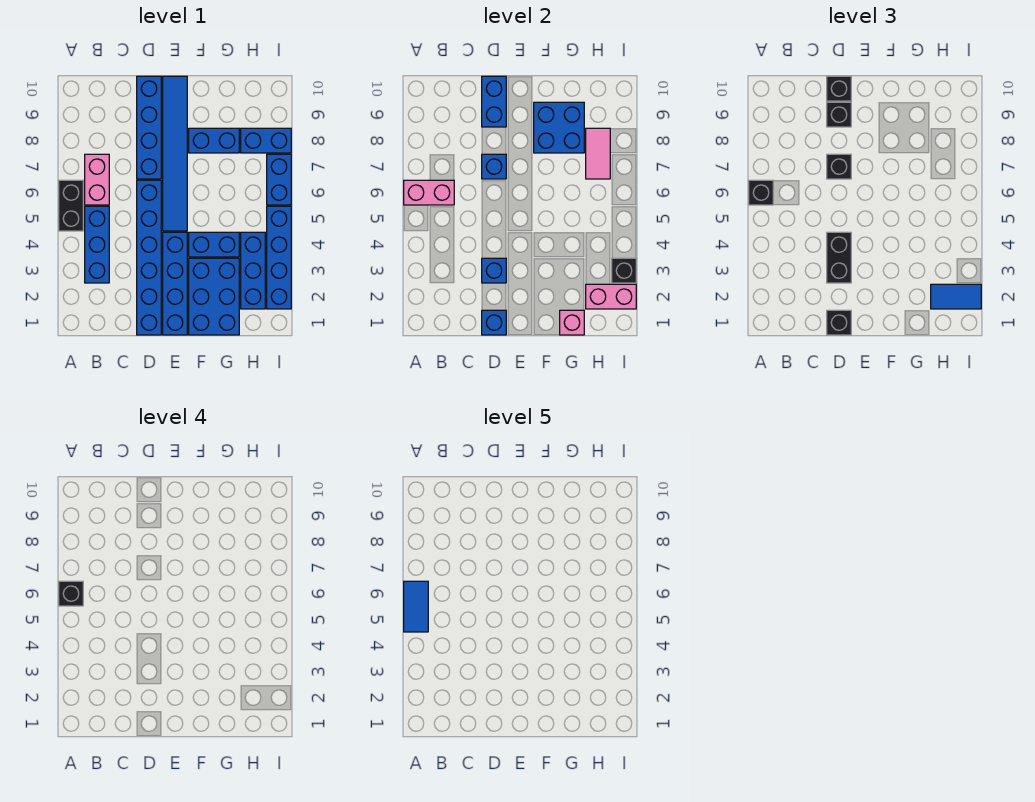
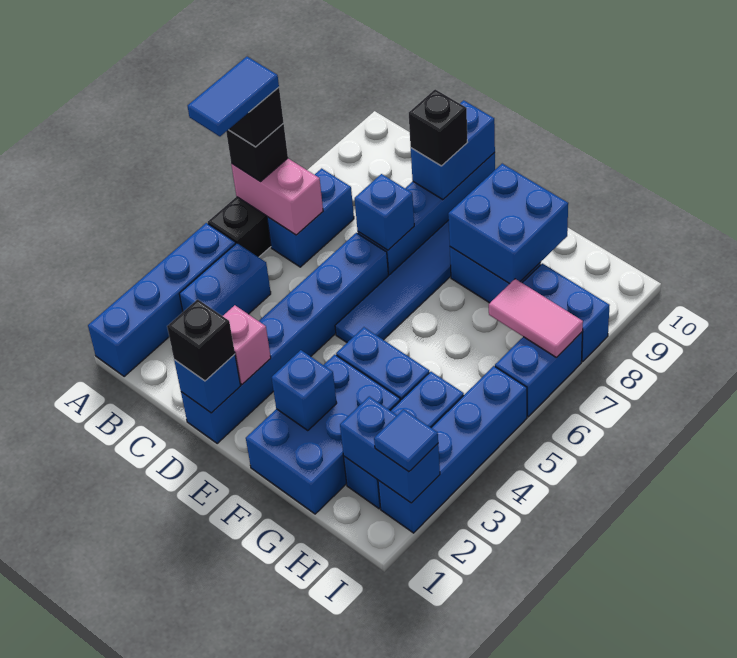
blue 1x3 brick [85,206,109,283] -> blue 1x2 brick [179,243,271,316]
pink 1x2 brick [85,154,109,205] -> blue 1x2 brick [267,168,354,267]
blue 1x1 brick [482,258,506,283] -> blue 1x1 brick moved to [271,350,337,431]
black 1x2 brick [827,232,851,283] -> none
black 1x1 brick [827,154,851,179] -> none
black 1x1 brick [827,76,851,101] -> none
blue 1x4 brick [163,232,187,335] -> blue 1x4 brick moved to [88,223,236,377]
pink 1x1 brick [560,310,584,335] -> pink 1x1 brick moved to [223,305,271,384]
pink 1x2 brick [586,284,636,309] -> blue 1x2 brick [340,396,440,503]
blue 1x2 tile [931,284,981,309] -> blue 1x1 tile [374,409,438,472]
pink 1x2 tile [586,128,610,179] -> pink 1x2 tile turned to [489,279,583,358]
black 1x1 brick [612,258,636,283] -> none

